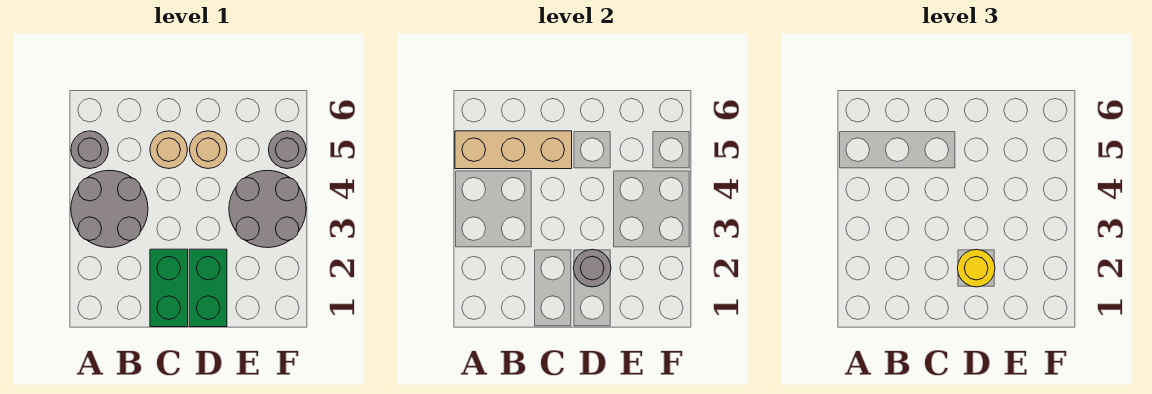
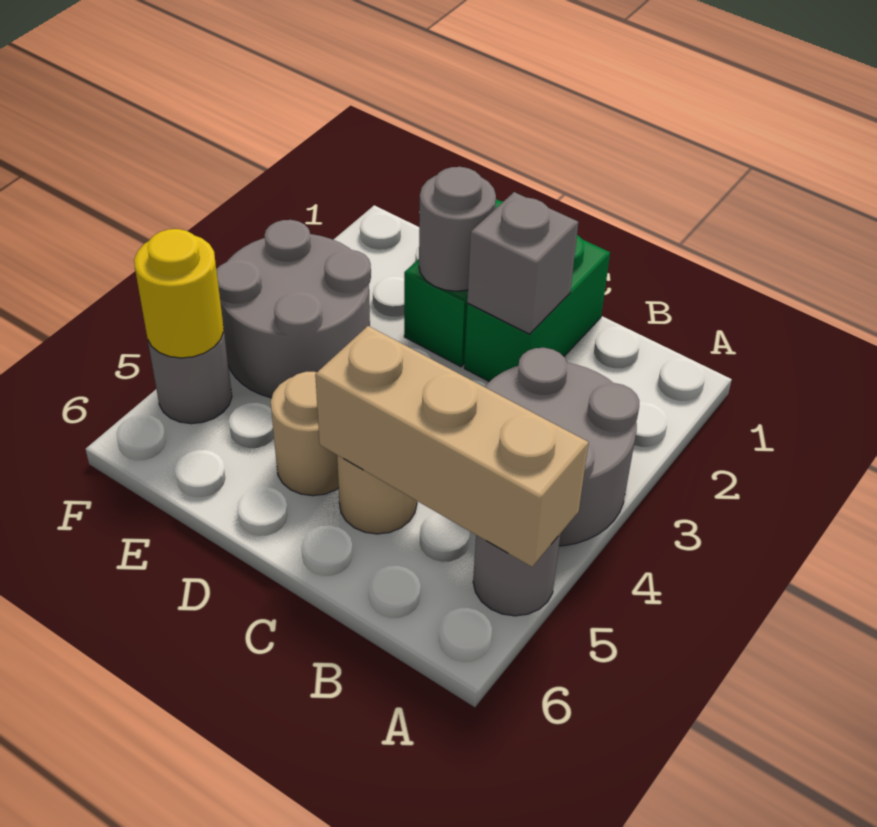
none -> grey 1x1 brick [467,192,578,334]
yellow 1x1 round brick [957,249,995,287] -> yellow 1x1 round brick moved to [134,229,224,358]

